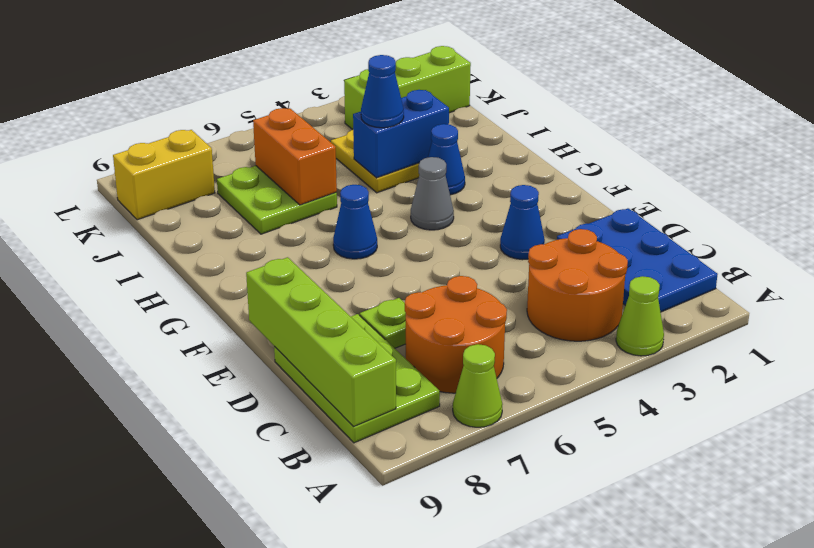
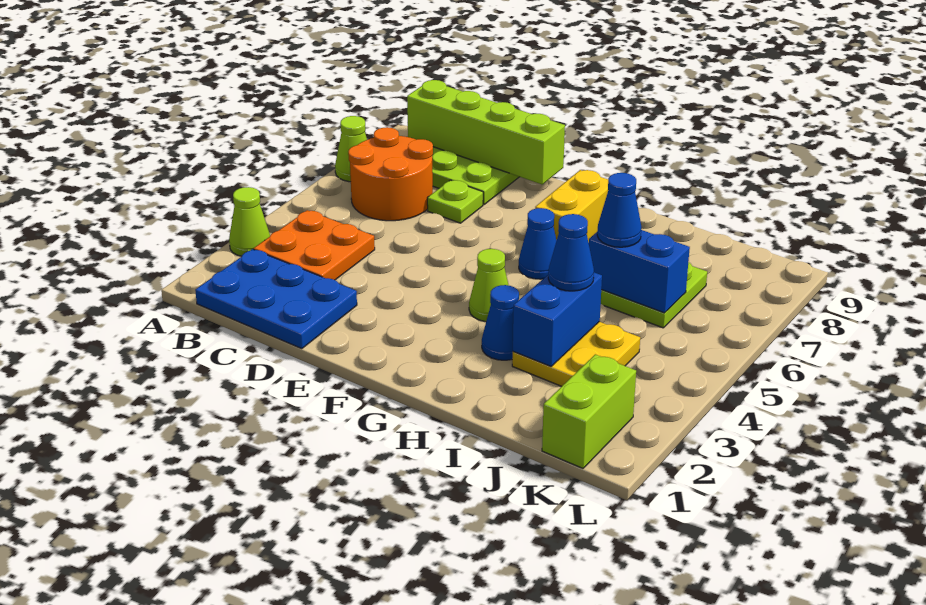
orange 2x2 round brick [527,229,628,341] -> orange 2x2 plate [254,210,375,280]
blue 1x1 cone [500,185,545,260] -> blue 1x1 cone moved to [597,173,641,247]
grey 1x1 cone [411,157,454,230] -> lime 1x1 cone [469,249,508,322]
orange 1x2 brick [253,108,337,205] -> blue 1x2 brick [589,230,690,313]
lime 1x3 brick [344,46,471,130] -> lime 1x2 brick [542,354,636,468]
yellow 1x2 brick [113,130,215,220] -> yellow 1x2 brick moved to [535,170,608,243]

